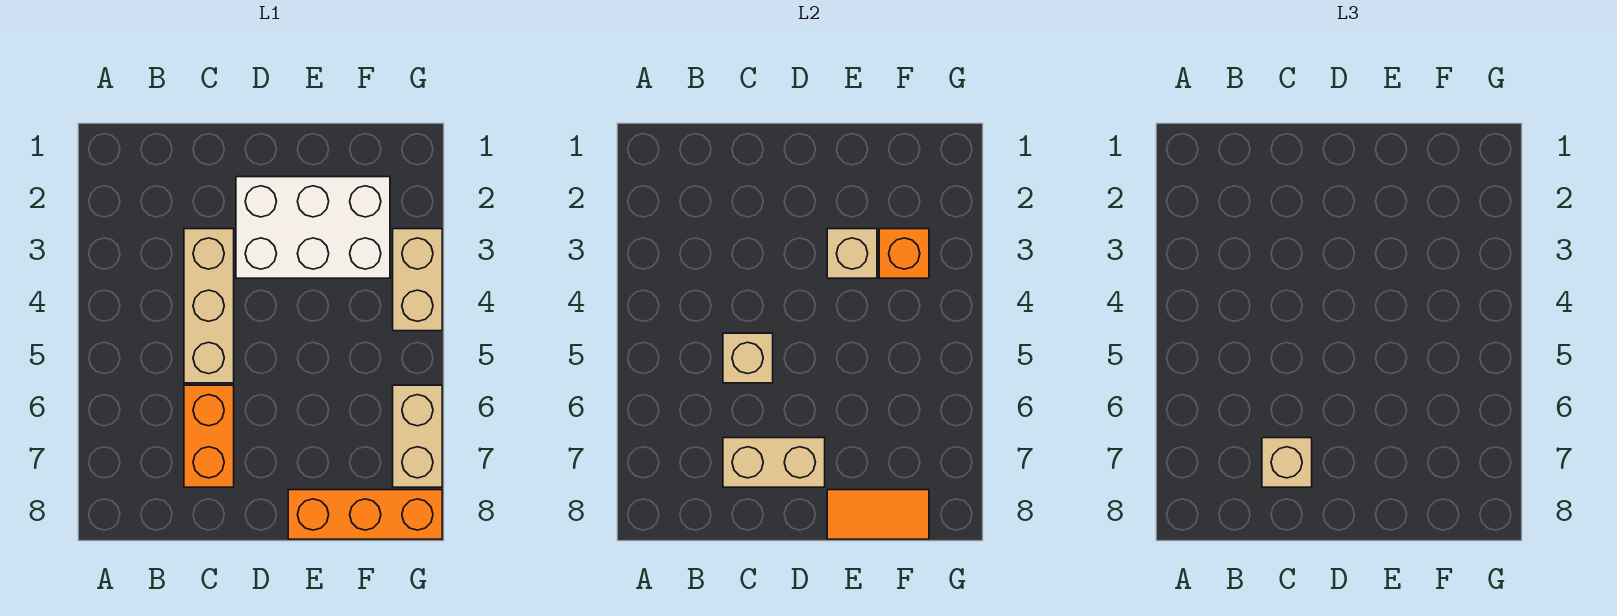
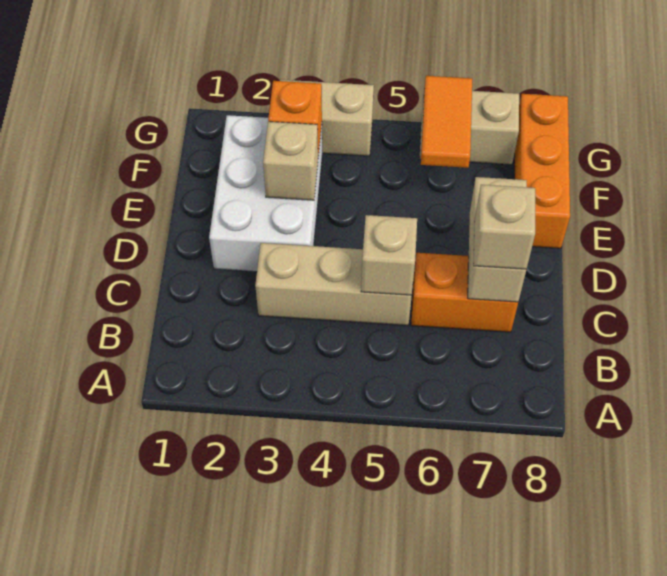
orange 1x2 tile [827,490,929,539] -> orange 1x2 tile moved to [421,76,472,168]

